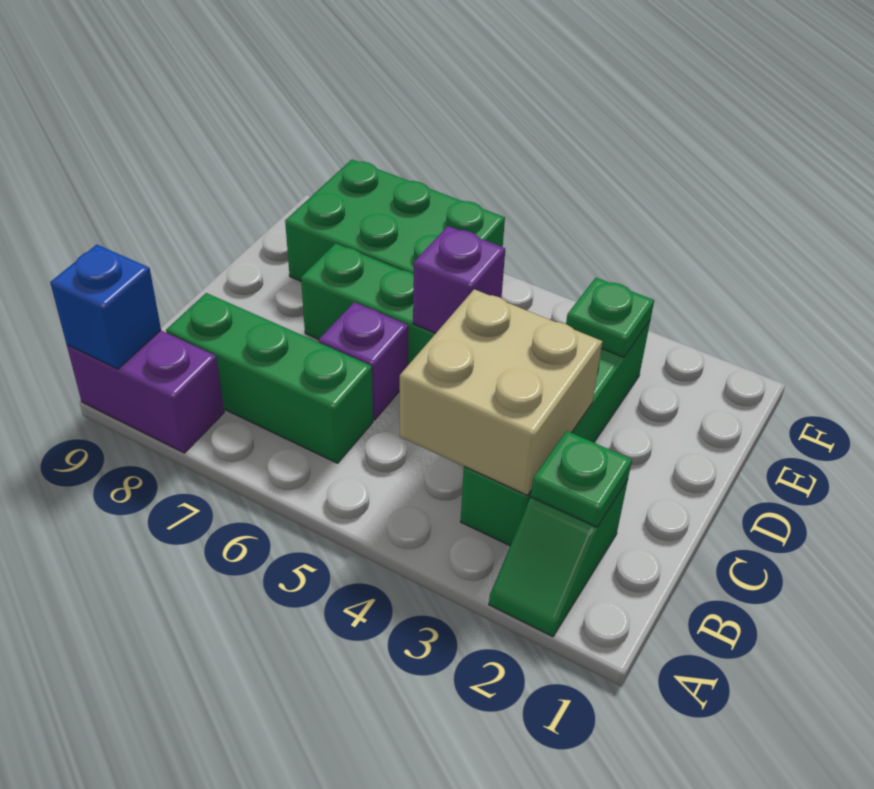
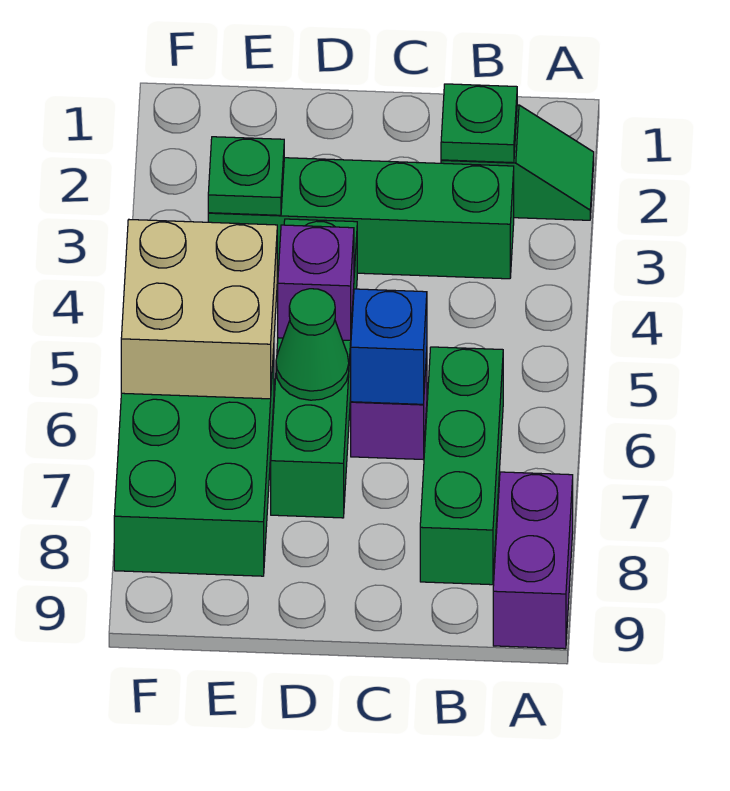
blue 1x1 brick [50,245,161,369] -> blue 1x1 brick moved to [351,289,427,404]
tan 2x2 brick [400,289,602,495] -> tan 2x2 brick moved to [121,220,277,399]
none -> green 1x1 cone [276,289,349,400]

